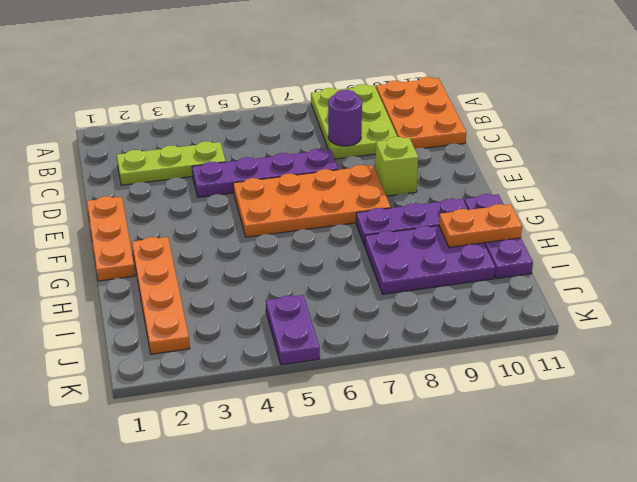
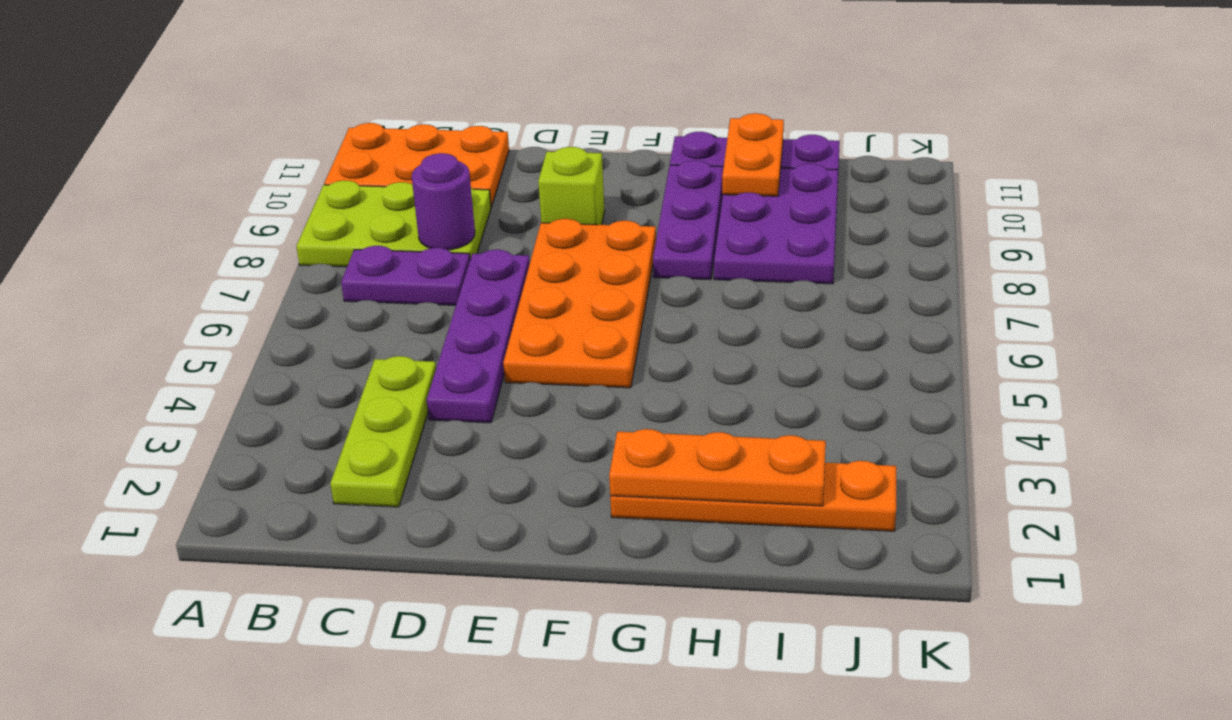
orange 1x3 plate [87,196,135,281] -> orange 1x3 plate moved to [609,429,826,506]
purple 1x2 plate [266,295,320,365] -> purple 1x2 plate moved to [341,246,470,305]

